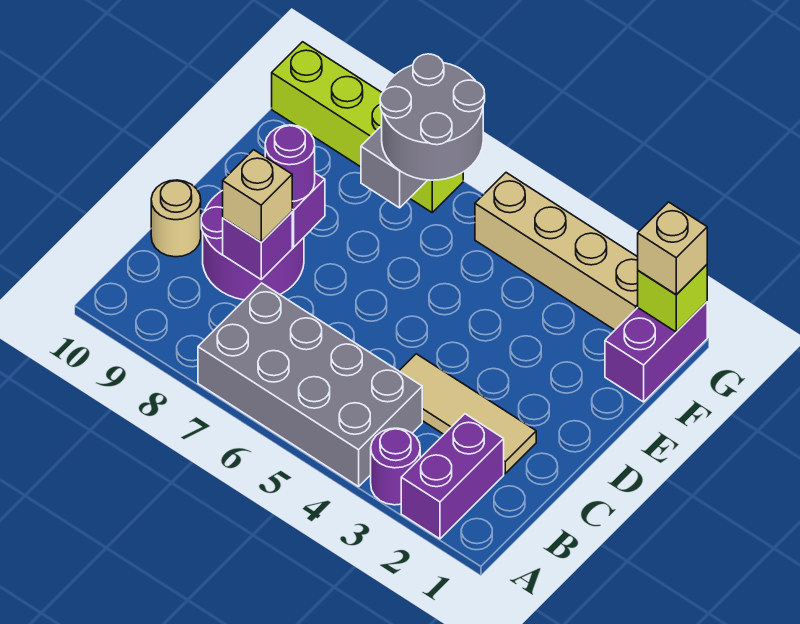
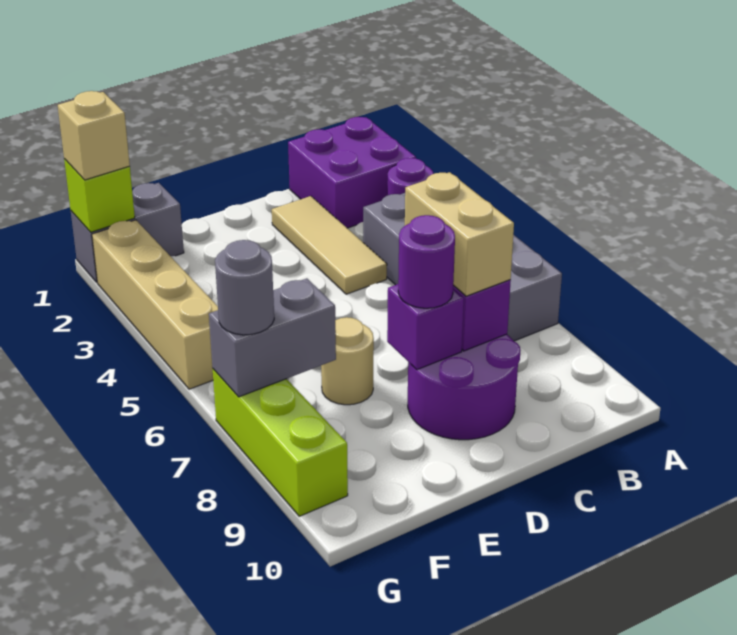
purple 1x2 brick [401,414,504,539] -> purple 2x2 brick [288,117,416,228]
tan 1x1 brick [223,150,292,242] -> tan 1x2 brick [405,172,514,296]
tan 1x1 round brick [151,180,201,257] -> tan 1x1 round brick moved to [321,317,374,405]
purple 1x2 brick [605,302,707,402] -> grey 1x2 brick [71,183,184,282]
grey 2x2 round brick [380,54,485,180] -> grey 1x1 round brick [215,240,274,335]
lime 1x4 brick [272,42,463,212] -> lime 1x3 brick [213,369,348,516]

